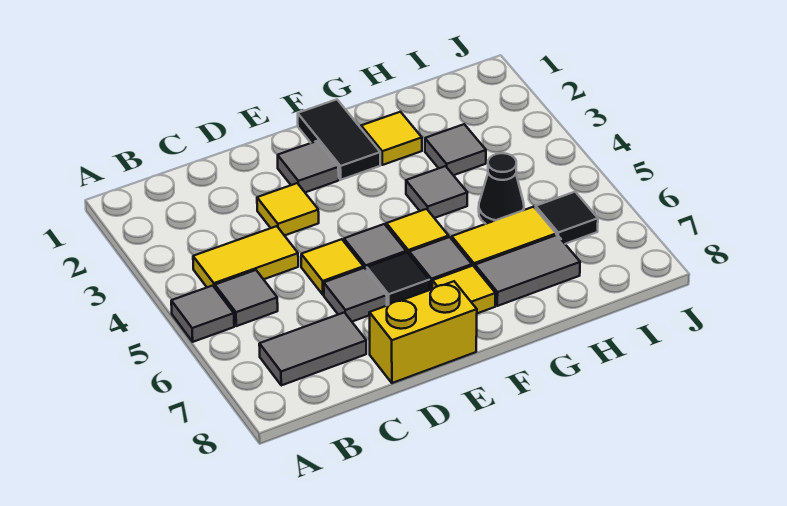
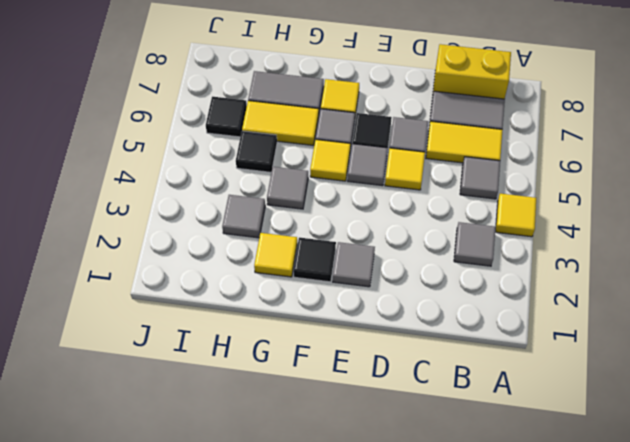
grey 1x1 tile [171,286,234,342] -> grey 1x1 tile moved to [454,222,496,266]
yellow 1x2 tile [193,226,298,288] -> yellow 1x2 tile moved to [426,121,502,163]
yellow 1x1 tile [257,183,319,236] -> yellow 1x1 tile moved to [496,193,536,237]
yellow 1x2 brick [369,281,477,383] -> yellow 1x2 brick moved to [433,44,511,99]
black 1x2 tile [298,100,380,180] -> black 1x1 tile [293,237,336,282]
black 1x1 cone [479,153,524,224] -> black 1x1 tile [236,131,277,172]

